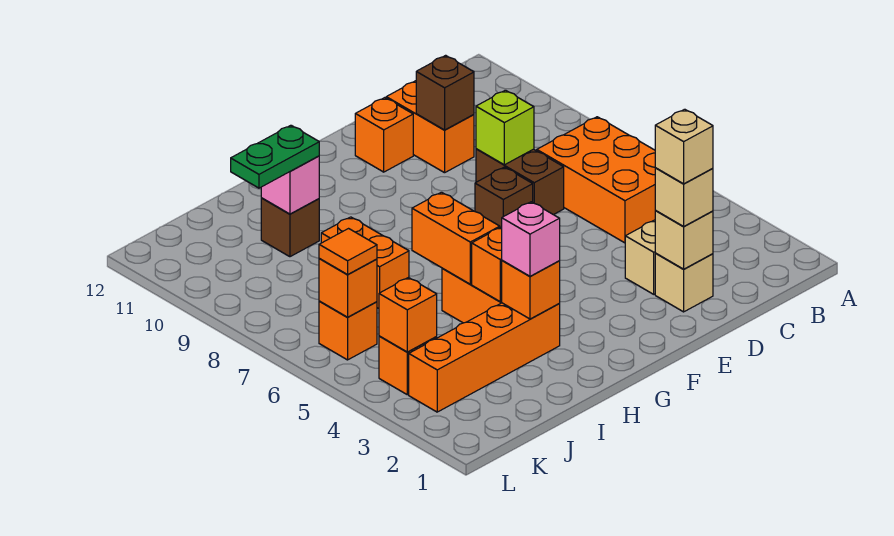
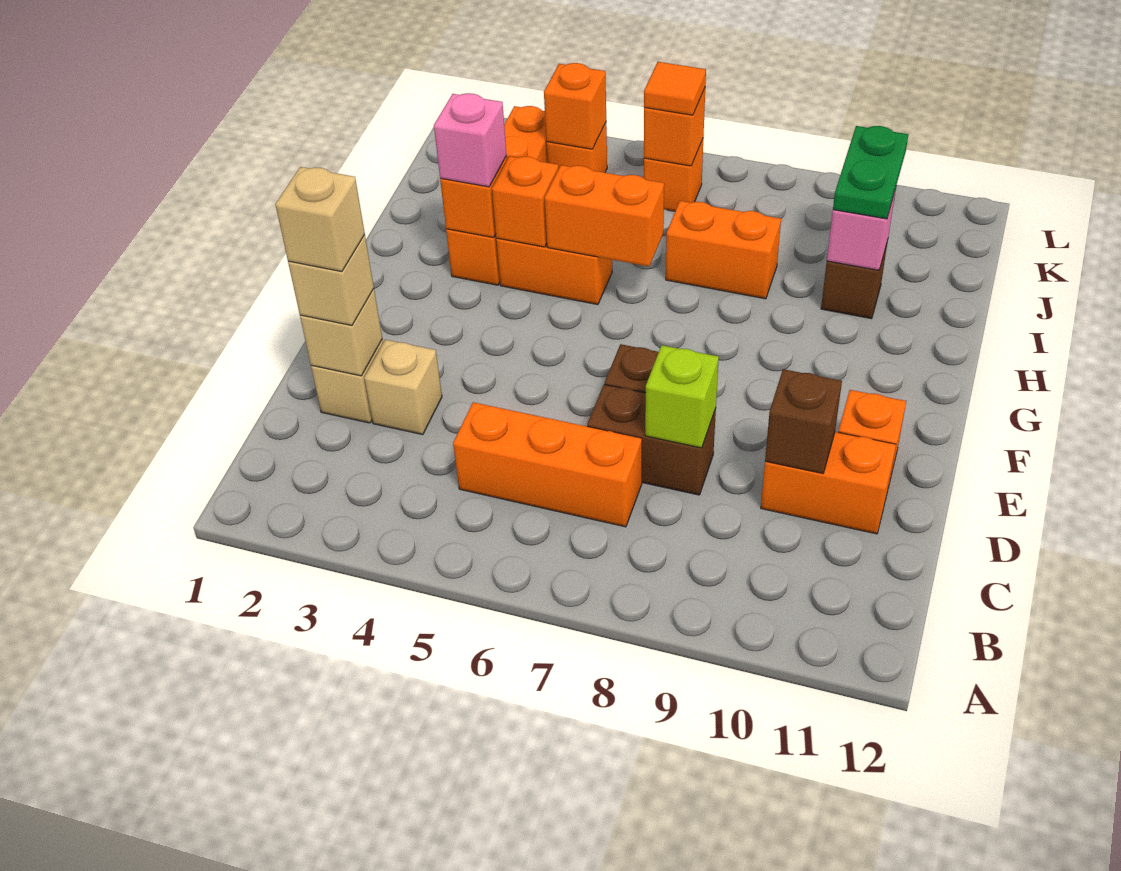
orange 2x3 brick [537,117,655,243] -> orange 1x3 brick [453,402,642,527]

